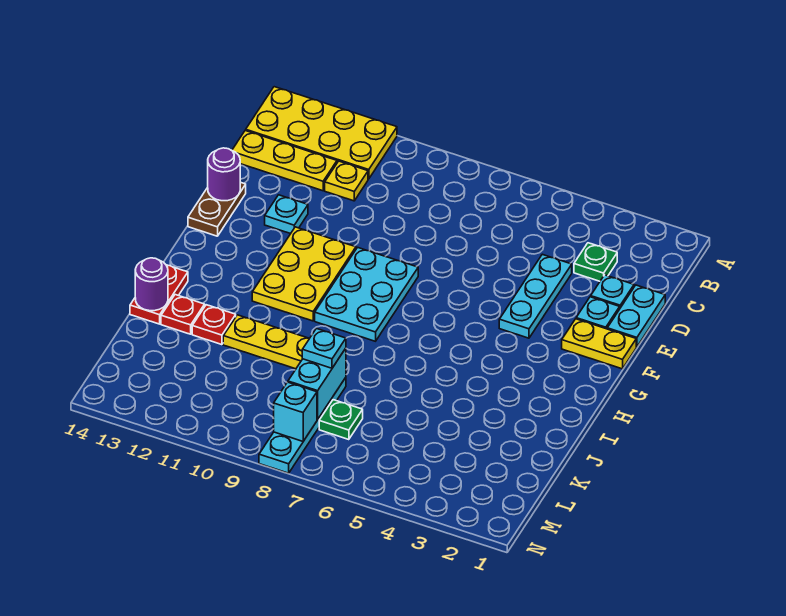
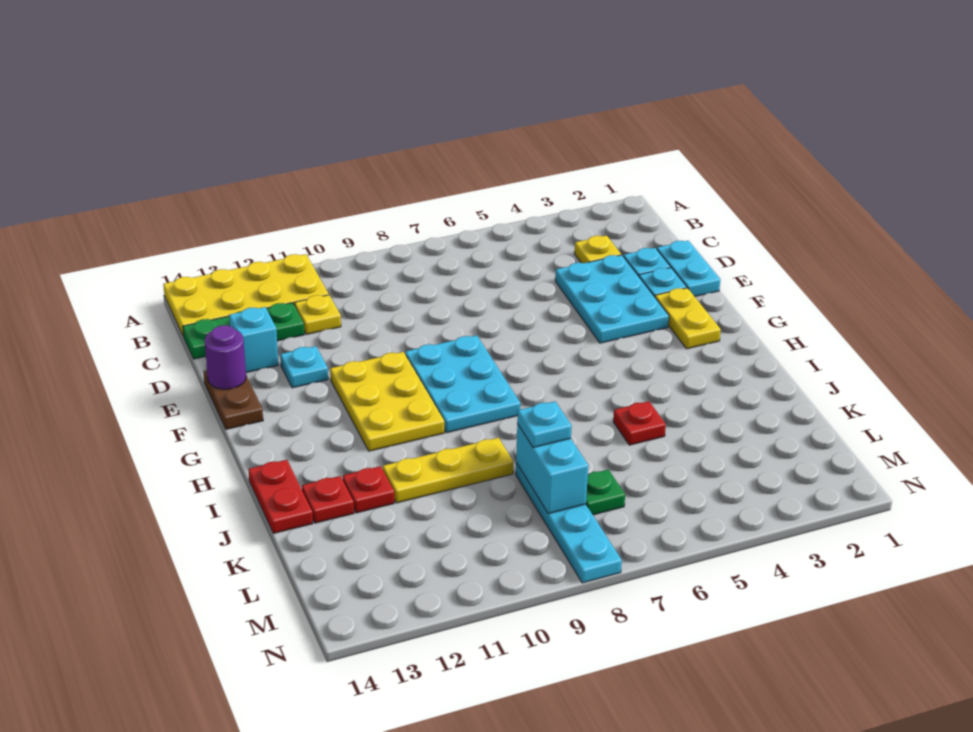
green 1x1 plate [574,243,617,281] -> yellow 1x1 plate [575,236,621,263]
yellow 1x3 plate [232,130,337,191] -> green 1x3 plate [183,303,304,359]
cyan 1x3 plate [499,254,572,338] -> cyan 2x3 plate [555,255,669,343]
yellow 1x2 plate [562,319,636,369] -> yellow 1x2 plate turned to [655,288,721,349]
none -> red 1x1 plate [613,401,666,445]
purple 1x1 round brick [135,258,168,311] -> none
cyan 1x1 brick [274,382,317,441] -> cyan 1x1 brick moved to [229,307,279,373]

